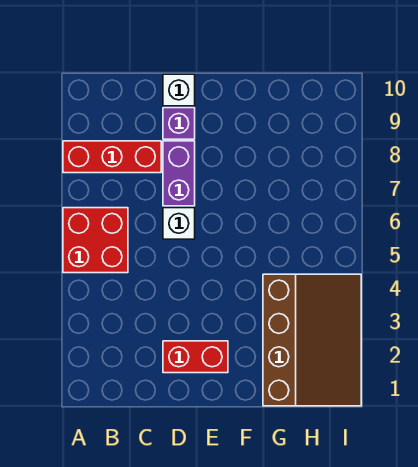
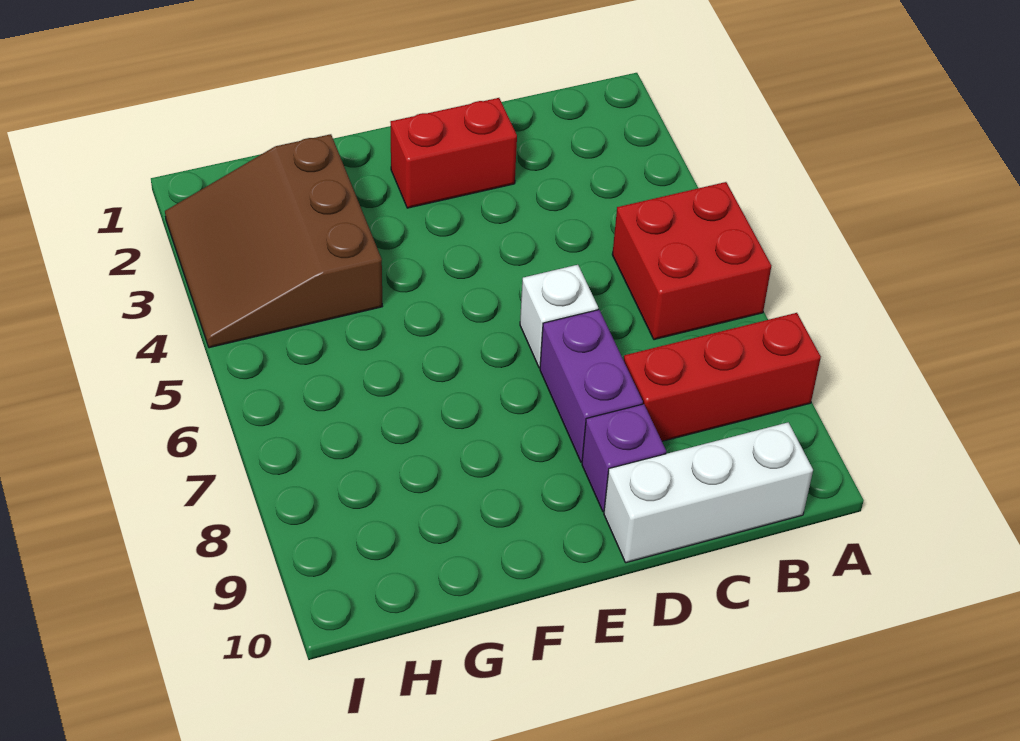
white 1x1 brick [163,74,195,106] -> white 1x3 brick [604,422,813,563]
brown 3x4 slope [263,274,361,406] -> brown 3x3 slope [165,134,382,348]

